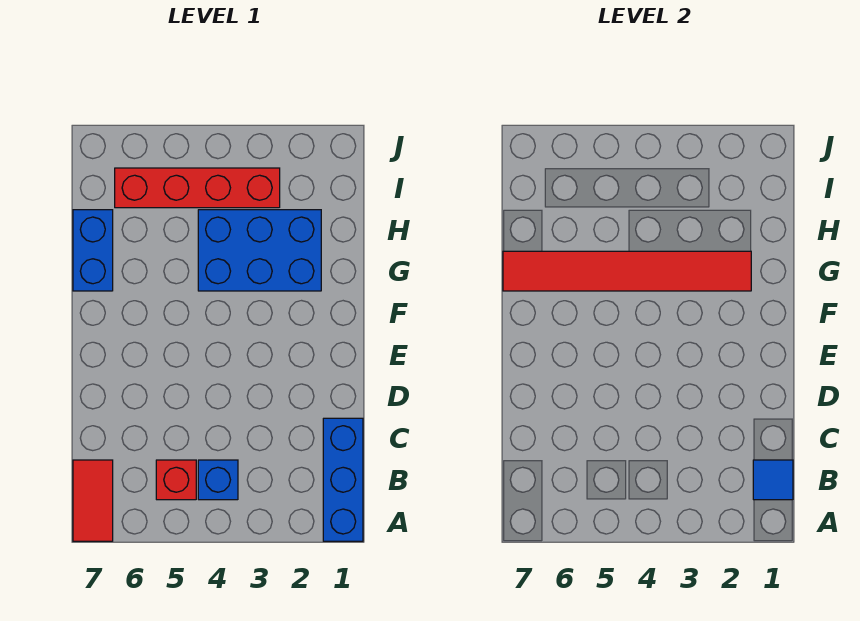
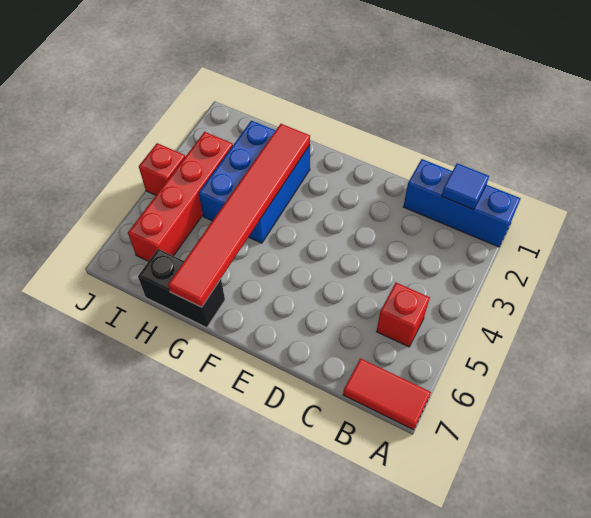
blue 1x1 brick [198,460,238,500] -> none
blue 1x2 brick [73,210,113,291] -> black 1x2 brick [138,249,225,328]
none -> red 1x1 brick [139,143,185,195]

